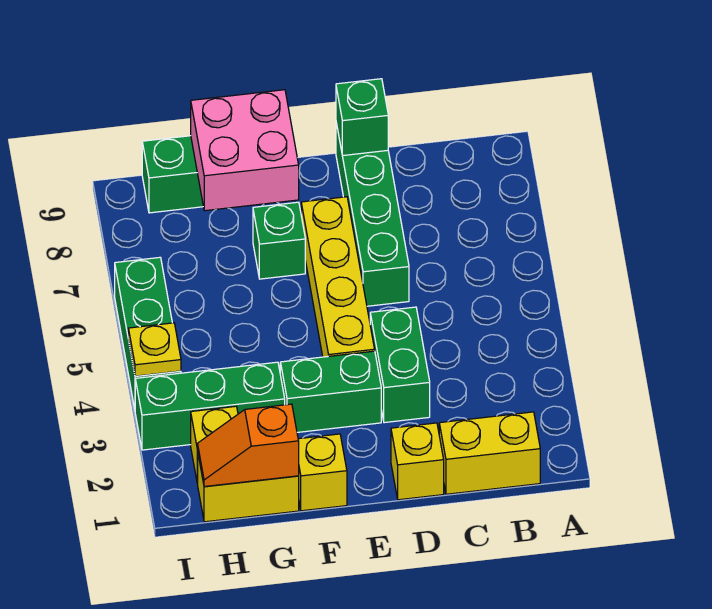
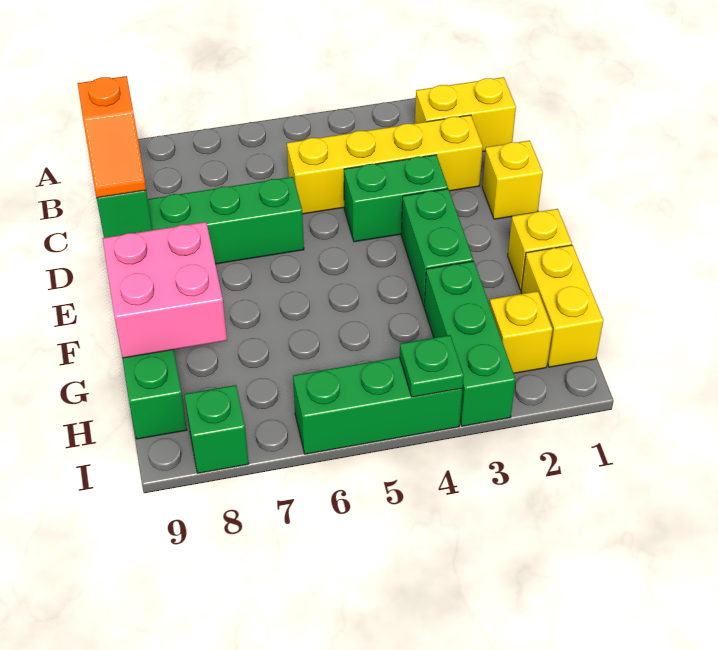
yellow 1x2 brick [439,412,540,494] -> yellow 1x2 brick turned to [415,77,516,152]
yellow 1x4 brick [301,197,375,357] -> yellow 1x4 brick moved to [287,115,483,214]
green 1x1 brick [253,202,305,279] -> green 1x1 brick moved to [184,385,249,473]
orange 1x2 slope [197,404,299,487] -> orange 1x2 slope moved to [78,76,146,198]
yellow 1x1 plate [128,323,181,376] -> green 1x1 plate [400,335,464,397]

